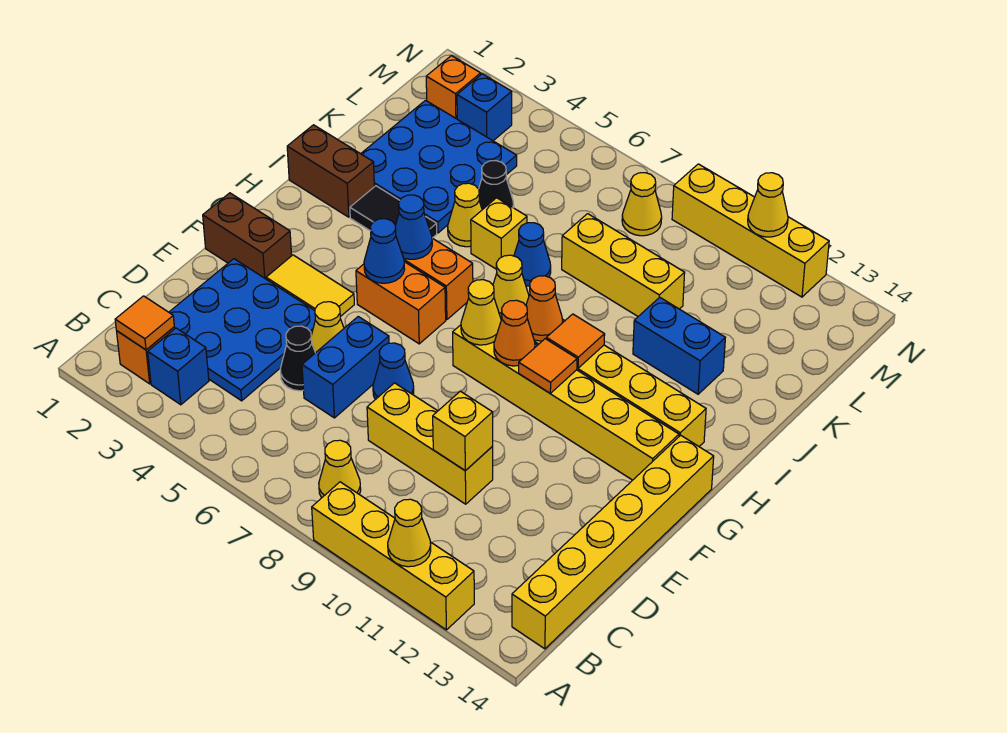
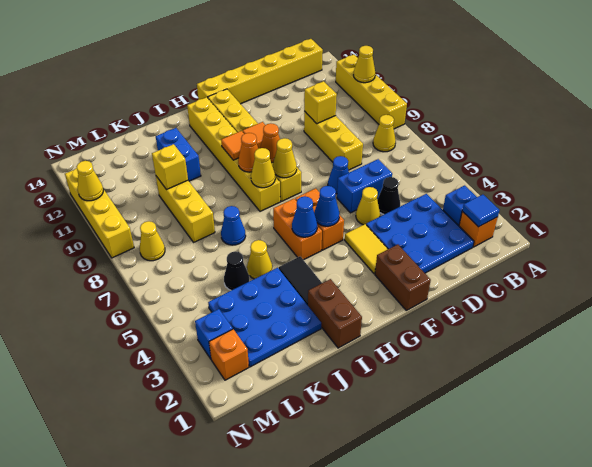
orange 1x1 tile [115,296,174,350] -> blue 1x1 tile [462,195,499,227]
yellow 1x1 brick [471,198,527,269] -> yellow 1x1 brick moved to [152,144,188,190]

